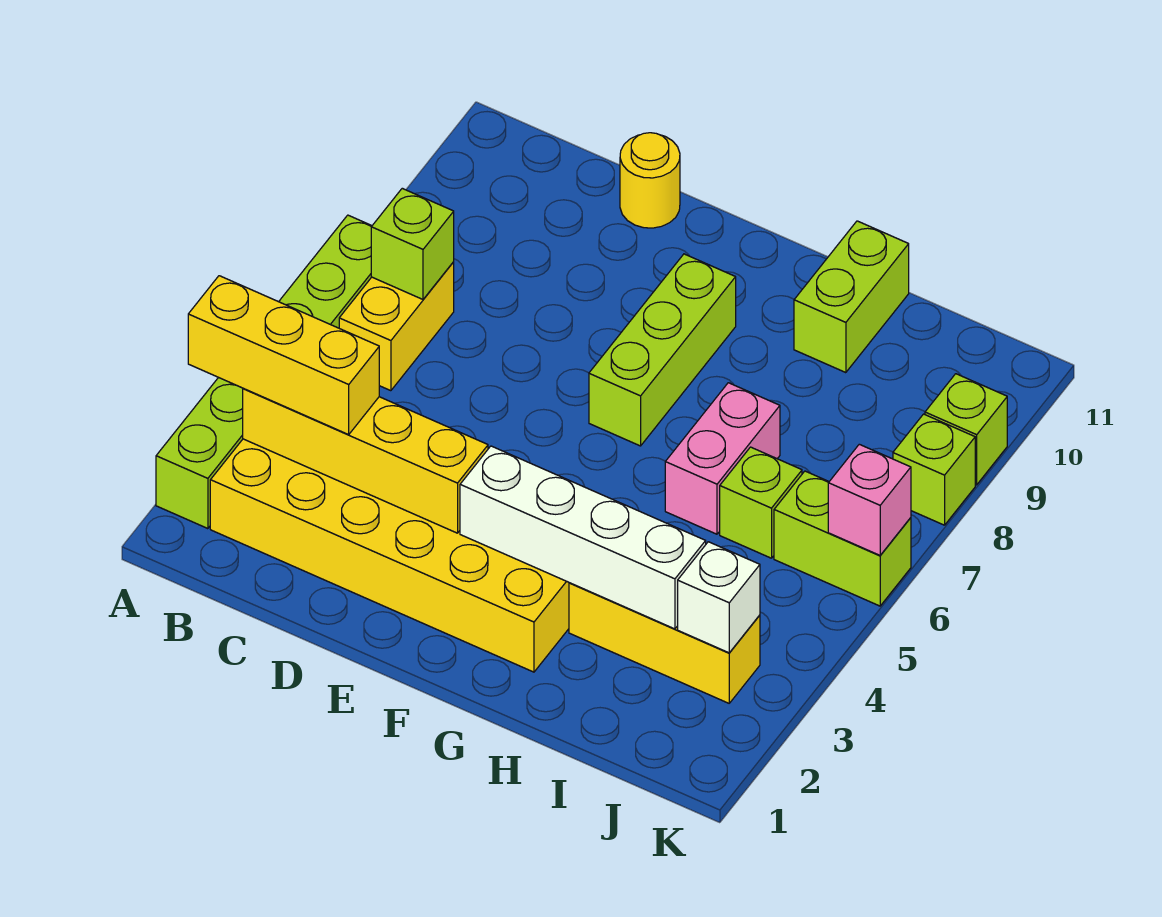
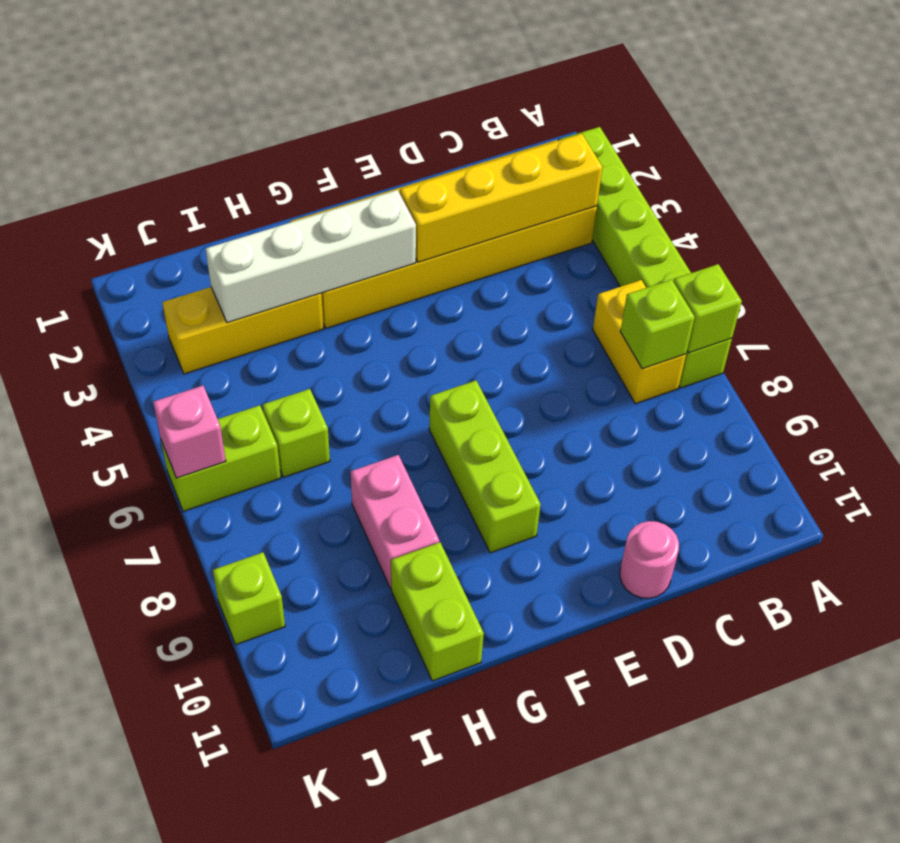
yellow 1x3 brick [188,276,379,435] -> none
yellow 1x1 round brick [620,133,680,228] -> pink 1x1 round brick [620,521,679,598]
pink 1x2 brick [665,383,780,534] -> pink 1x2 brick moved to [351,455,439,589]
white 1x1 brick [678,542,760,653] -> none
lime 1x1 brick [893,414,975,525] -> lime 1x1 brick moved to [674,264,742,353]

